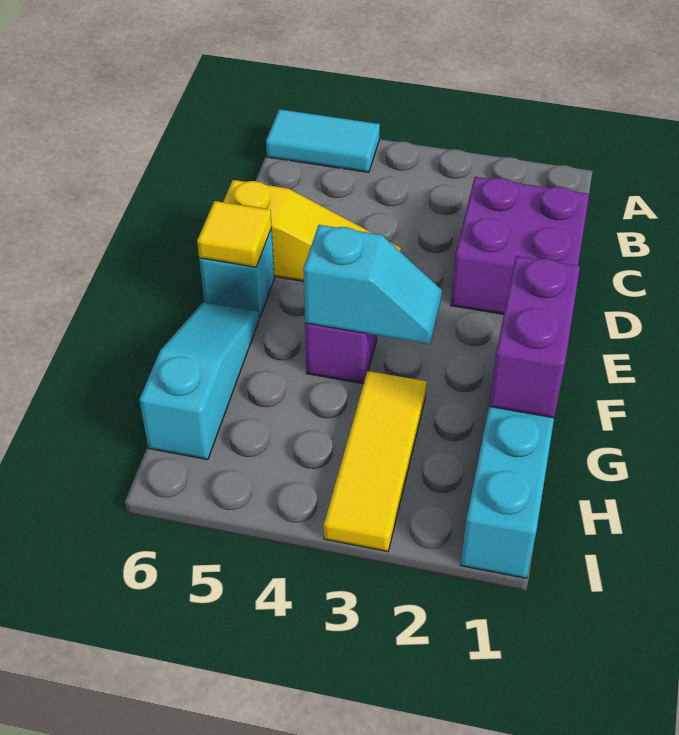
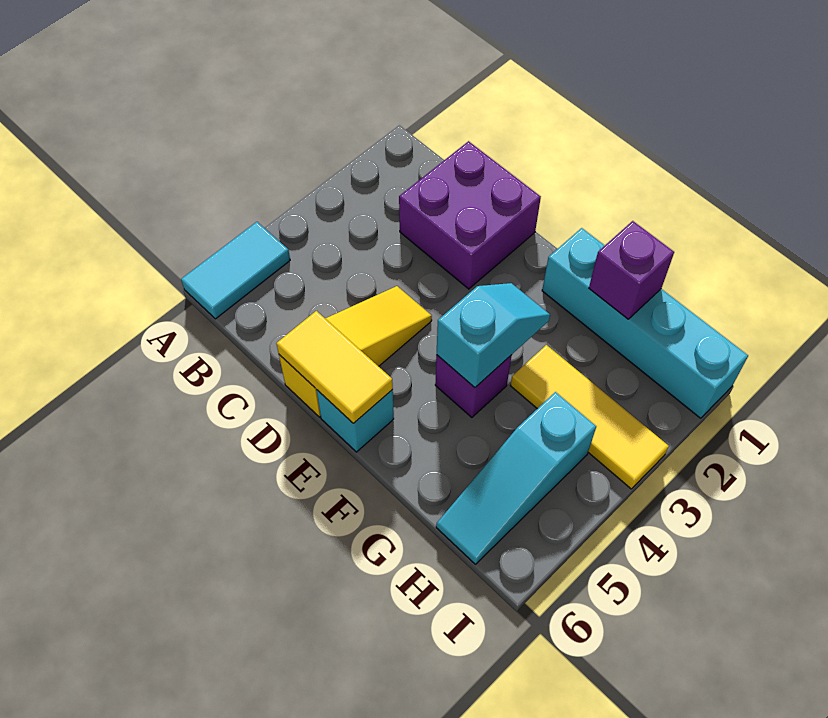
yellow 1x1 tile [197,201,272,267] -> yellow 1x2 tile [276,311,393,423]
purple 1x2 brick [489,256,580,418] -> purple 1x1 brick [589,221,674,319]
cyan 1x3 slope [139,302,259,460] -> cyan 1x3 slope turned to [436,392,596,564]

